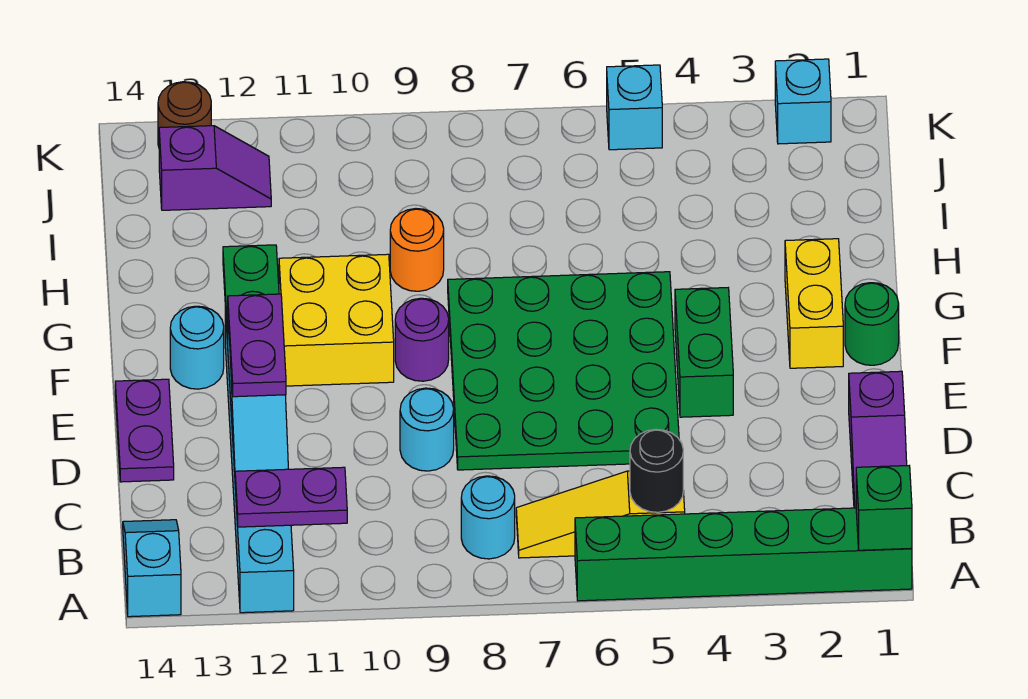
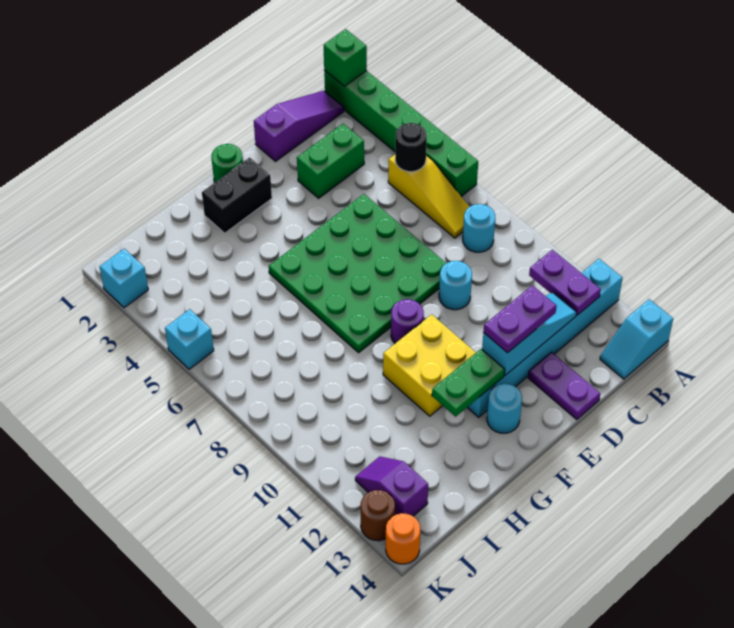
purple 1x2 plate [115,379,174,482] -> purple 1x2 plate turned to [528,352,600,420]
green 1x2 brick [675,288,733,417] -> green 1x2 brick moved to [297,124,364,198]
yellow 1x2 brick [785,239,843,368] -> black 1x2 brick [202,157,272,233]
orange 1x1 round brick [390,209,444,291] -> orange 1x1 round brick moved to [386,513,420,564]

